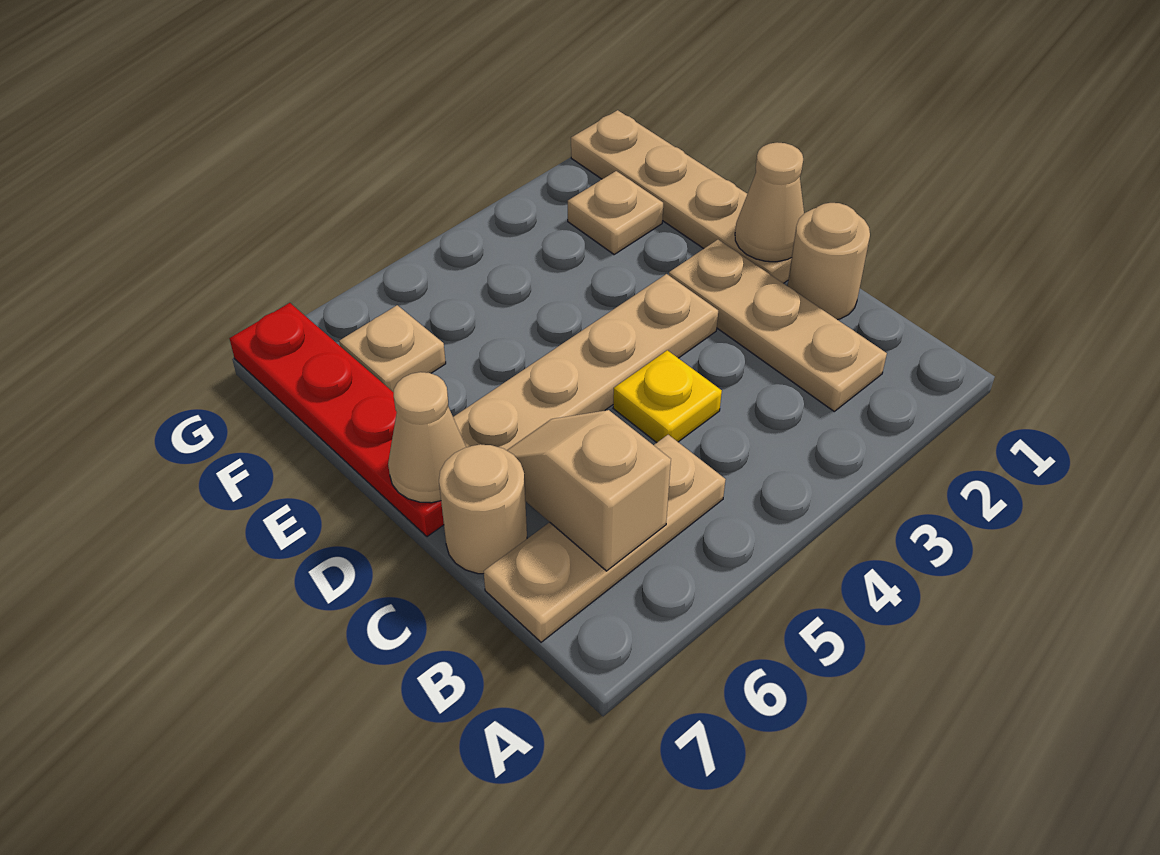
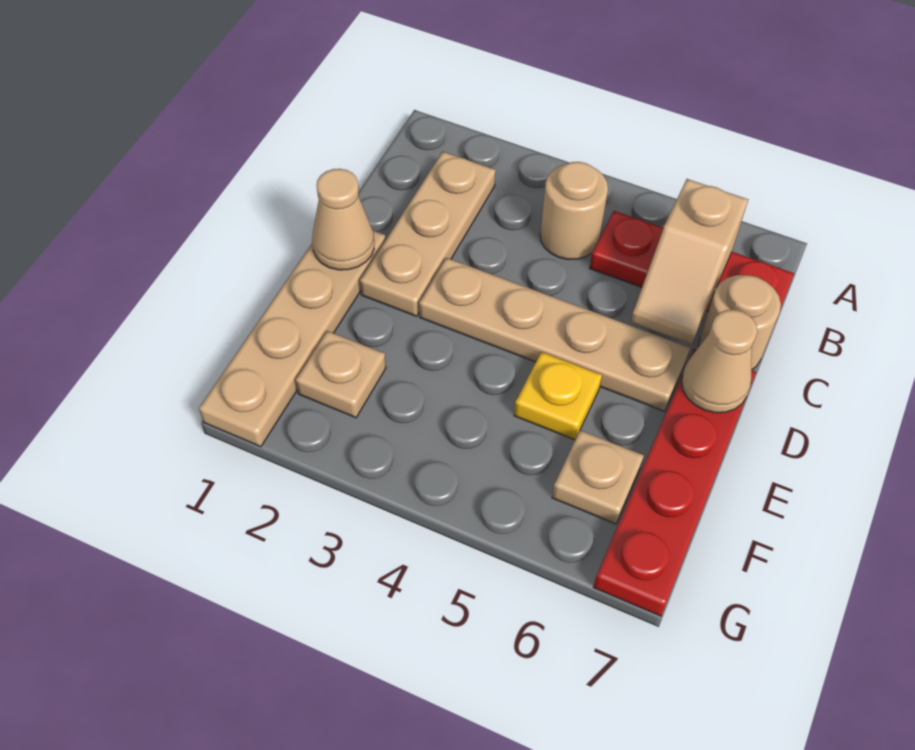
tan 1x3 plate [484,435,726,642] -> red 1x3 plate [590,211,794,311]
tan 1x1 round brick [788,203,870,320] -> tan 1x1 round brick moved to [540,162,608,260]
yellow 1x1 plate [613,350,722,443] -> yellow 1x1 plate moved to [514,352,602,440]

